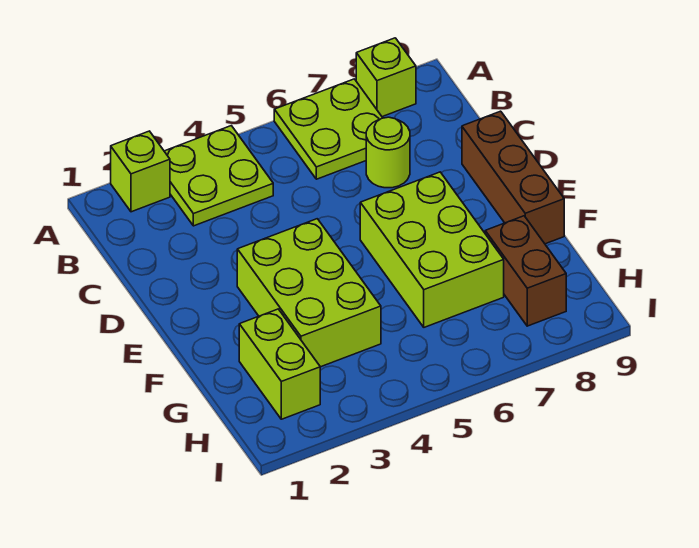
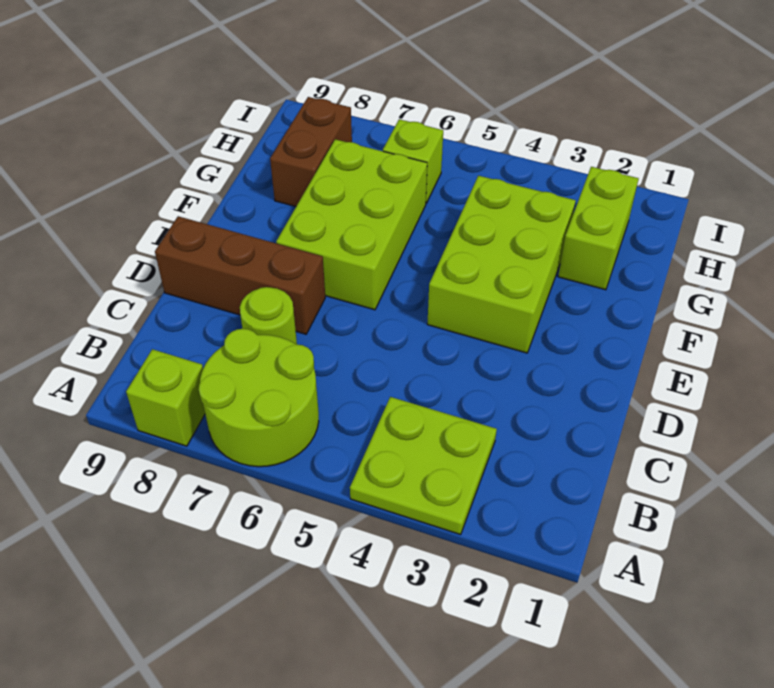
lime 1x1 brick [111,131,170,212] -> lime 1x1 brick moved to [383,119,443,203]
lime 2x2 plate [274,79,382,179] -> lime 2x2 round brick [199,329,319,467]
brown 1x3 brick [462,111,564,244] -> brown 1x3 brick turned to [155,216,325,334]

